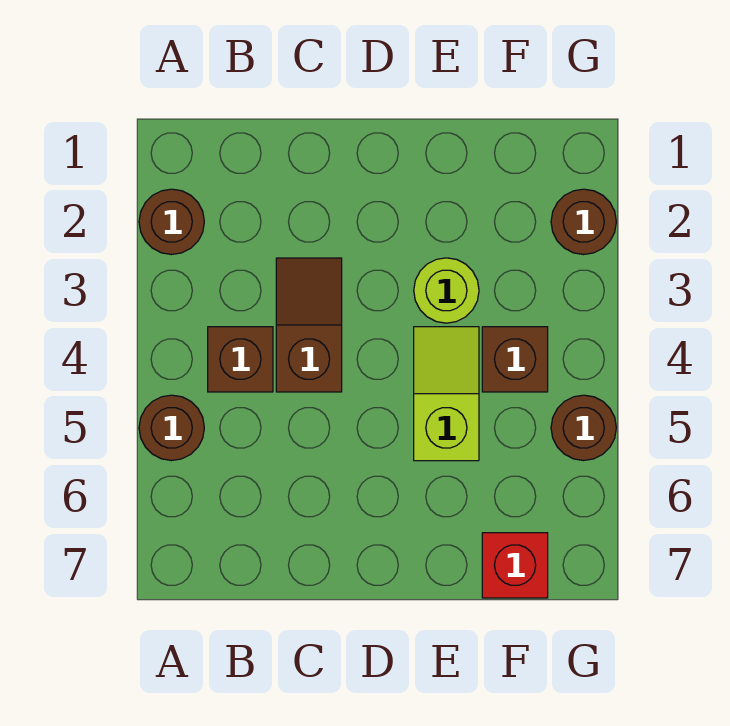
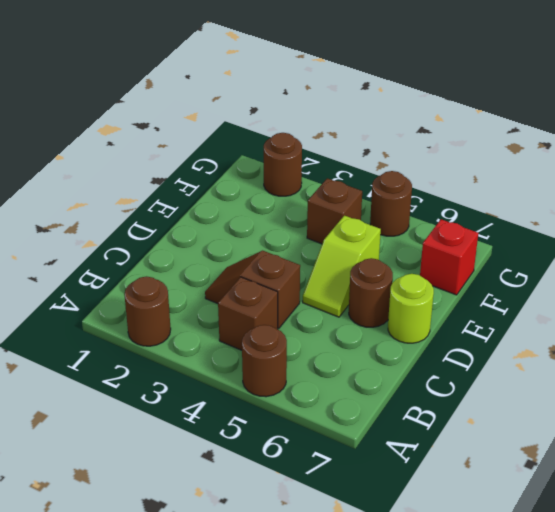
none -> brown 1x1 round brick [349,258,393,327]
lime 1x1 round brick [414,258,479,323] -> lime 1x1 round brick moved to [388,274,434,343]
lime 1x2 slope [414,327,479,461] -> lime 1x2 slope turned to [303,216,381,317]

